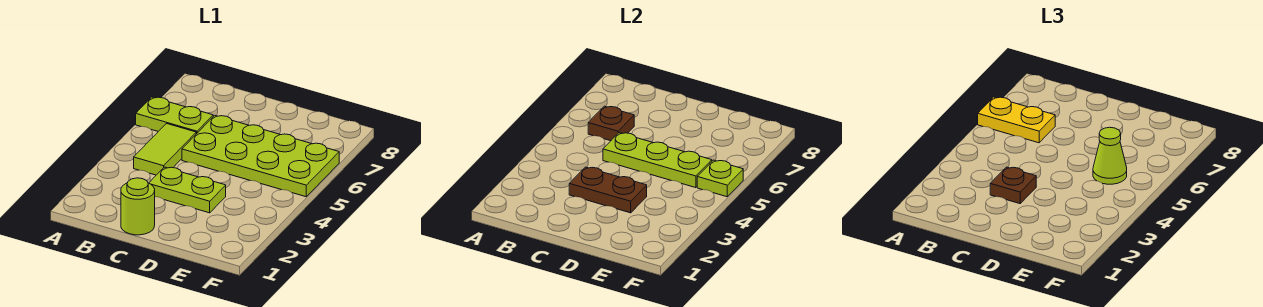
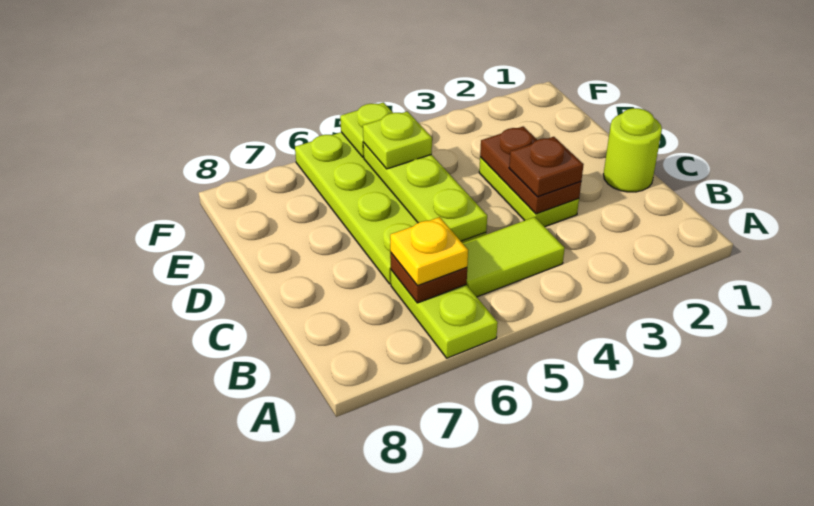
yellow 1x2 plate [978,97,1055,143] -> yellow 1x1 plate [390,217,468,286]
lime 1x1 cone [1093,127,1127,184] -> lime 1x1 plate [363,111,432,169]

